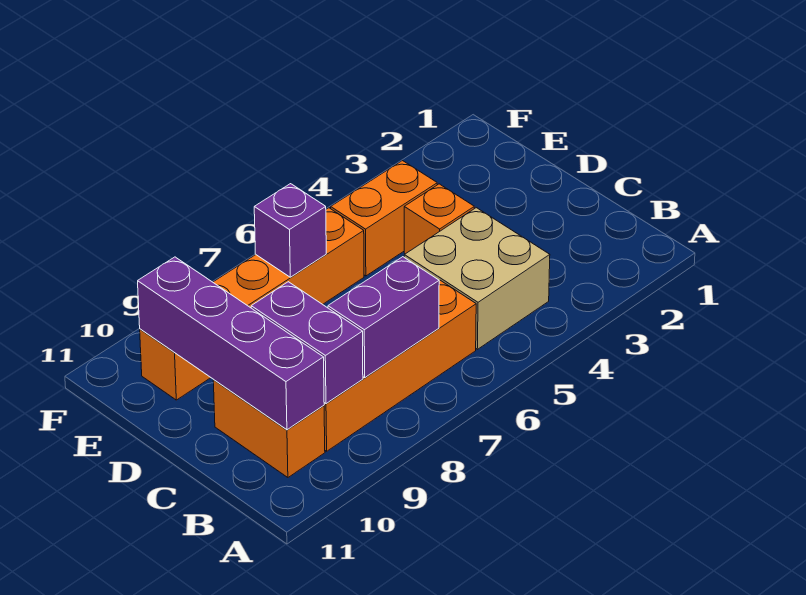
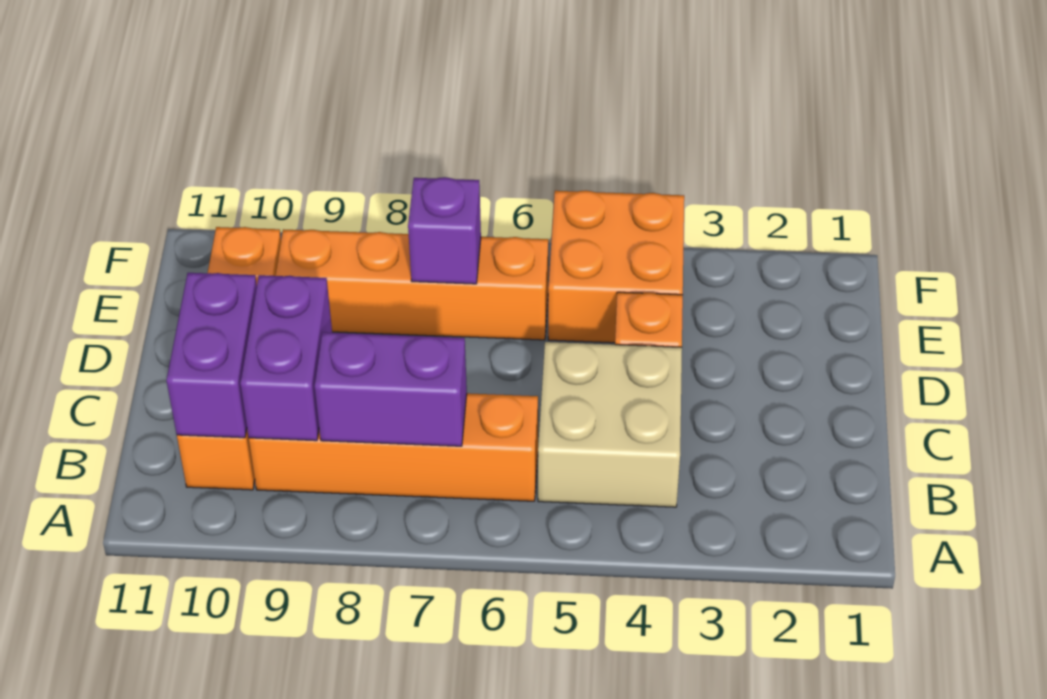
purple 1x4 brick [138,257,324,430] -> purple 1x2 brick [166,273,257,438]
orange 1x2 brick [331,161,437,276] -> orange 2x2 brick [548,190,684,343]

